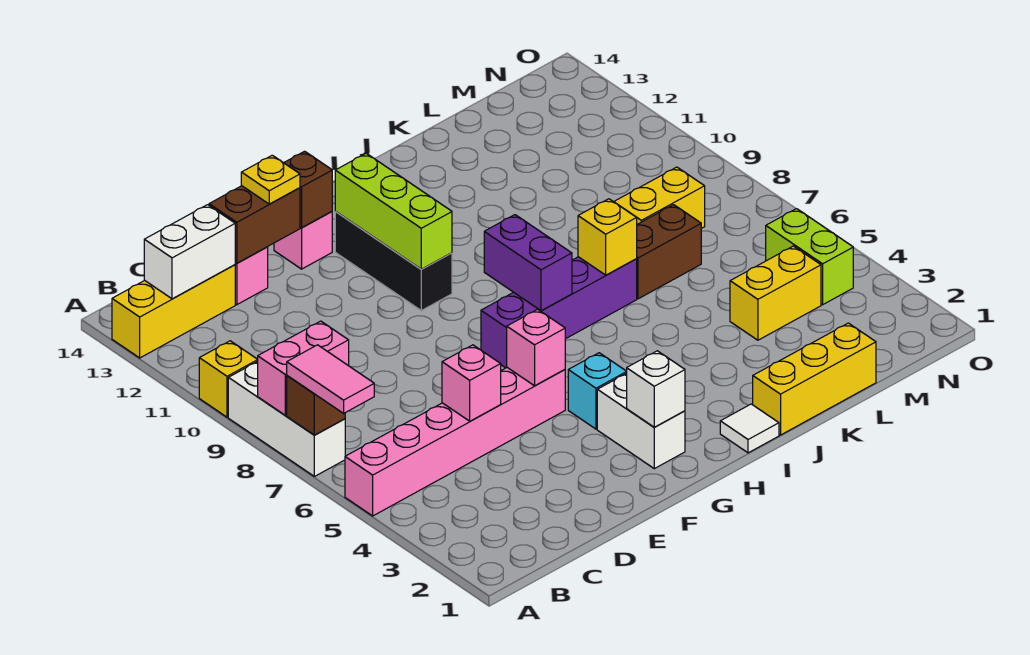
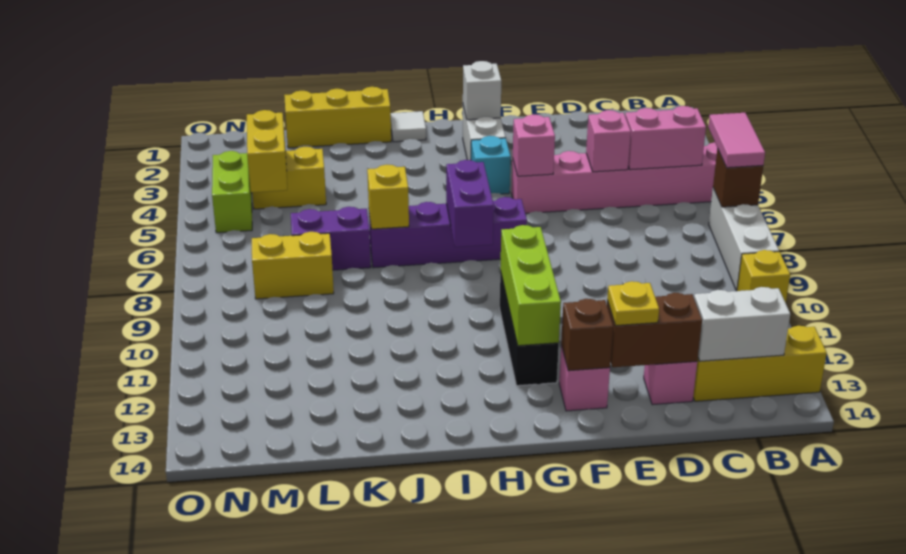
pink 1x2 brick [258,321,349,415] -> pink 1x2 brick moved to [625,106,706,170]
brown 1x2 brick [636,205,701,299] -> purple 1x2 brick [291,207,371,270]
none -> yellow 1x2 brick [247,110,287,193]

